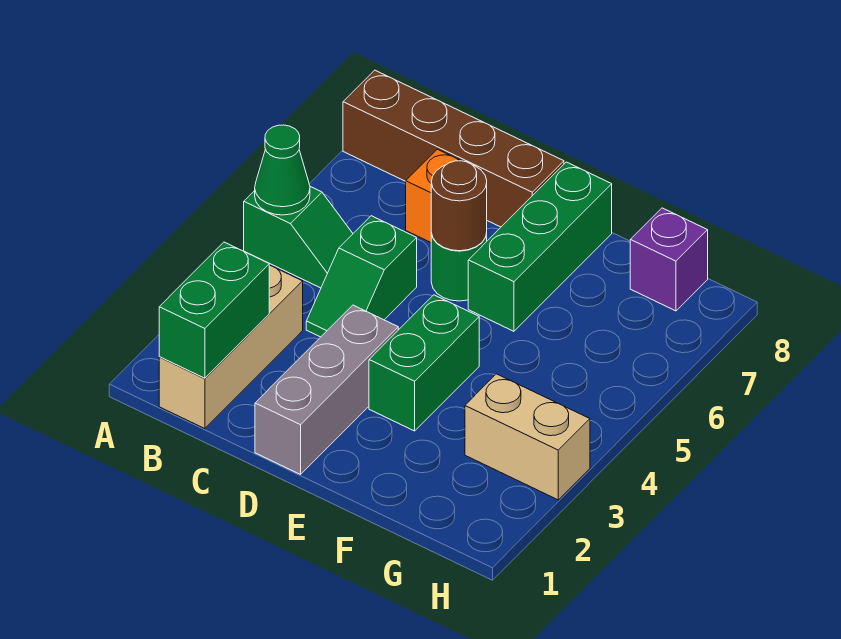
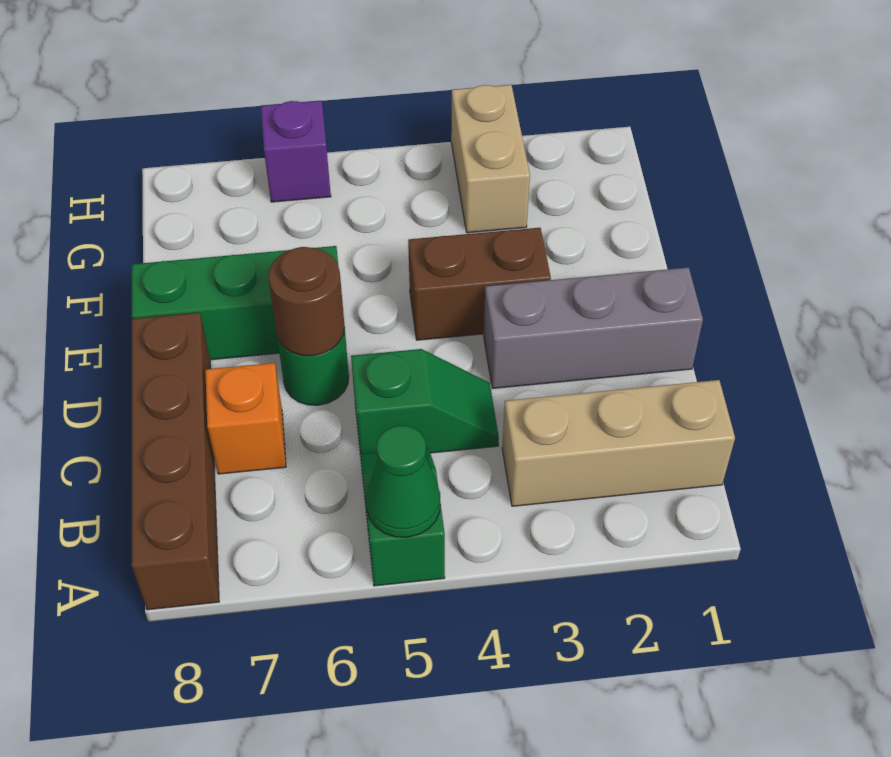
green 1x2 brick [159,242,269,378] -> none
green 1x2 brick [369,295,479,431] -> brown 1x2 brick [408,228,551,340]
purple 1x1 brick [630,208,708,311] -> purple 1x1 brick moved to [261,101,331,202]

